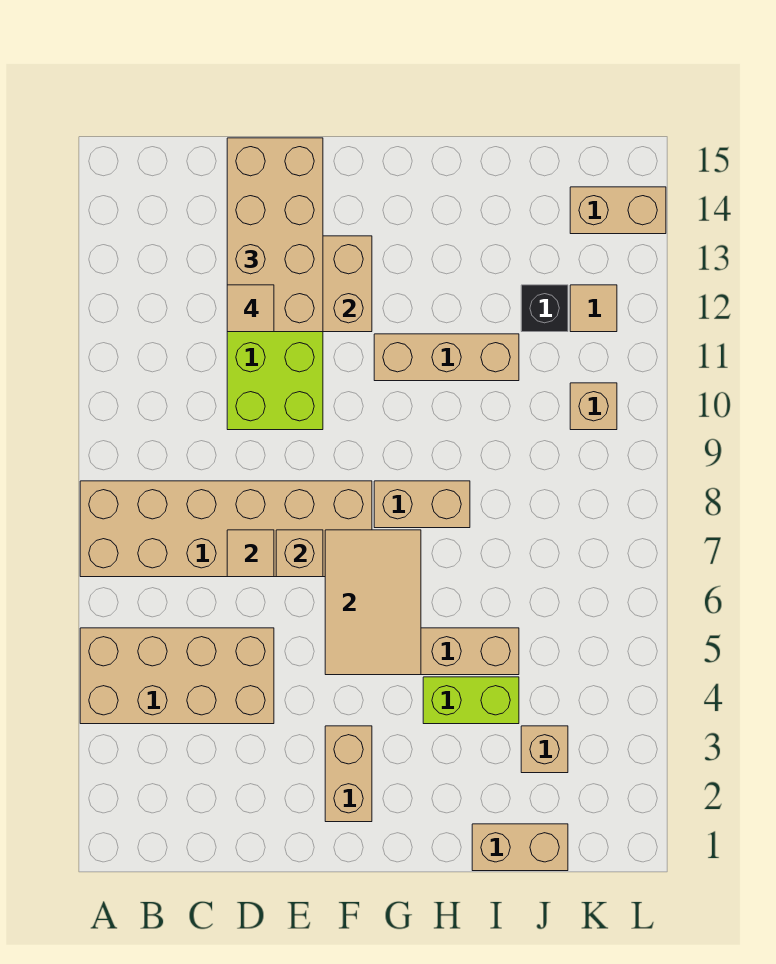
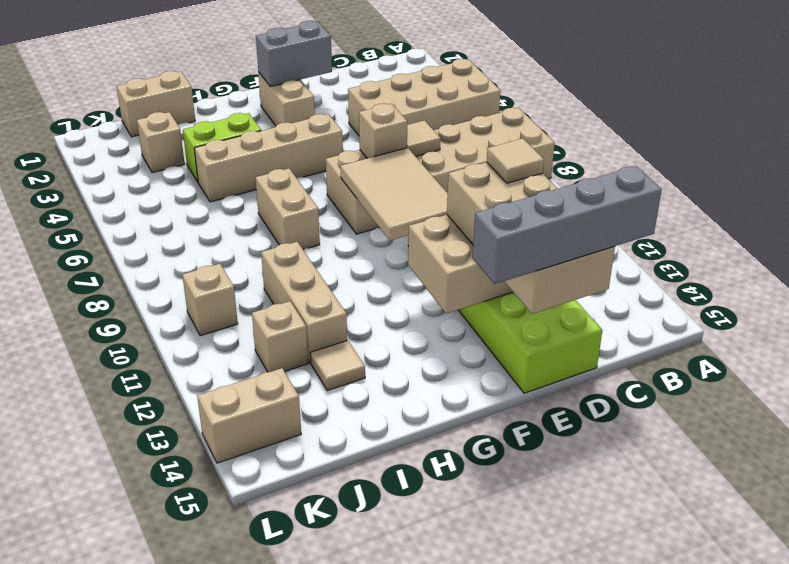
none -> grey 1x4 brick [472,166,662,284]
none -> grey 1x2 brick [256,21,332,87]
tan 2x3 tile [325,530,421,675] -> tan 2x3 tile moved to [340,148,448,241]
tan 1x2 brick [374,481,470,528] -> tan 1x2 brick turned to [256,168,320,250]
tan 1x3 brick [374,334,519,381] -> tan 1x3 brick turned to [261,242,347,363]
black 1x1 brick [521,285,568,332] -> tan 1x1 brick [252,301,308,372]
tan 1x1 tile [570,285,617,332] -> tan 1x1 tile moved to [310,340,365,391]

